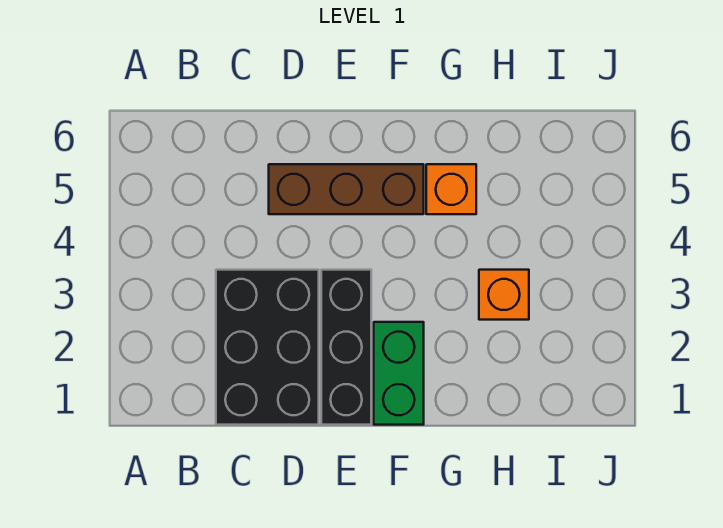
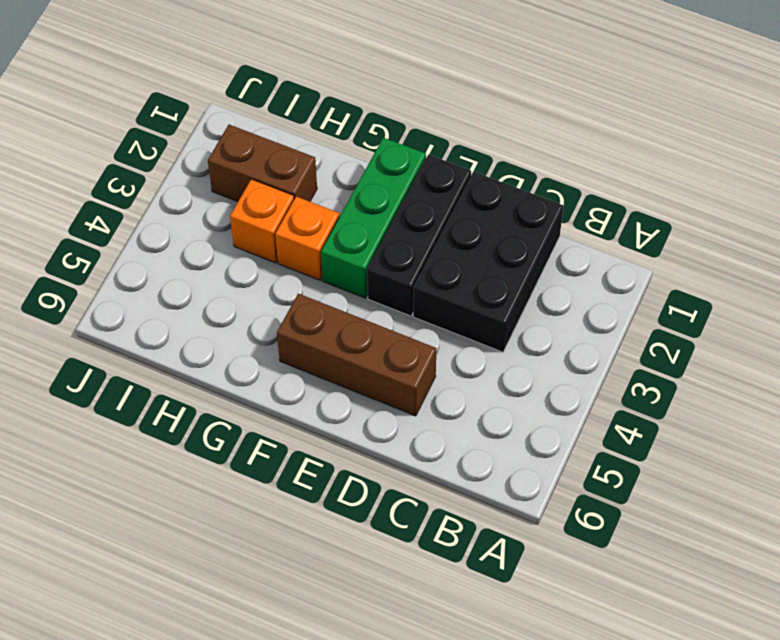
green 1x2 brick [374,322,424,425] -> green 1x3 brick [321,138,426,298]
orange 1x1 brick [426,164,476,214] -> orange 1x1 brick moved to [275,197,339,280]
none -> brown 1x2 brick [208,125,317,202]

